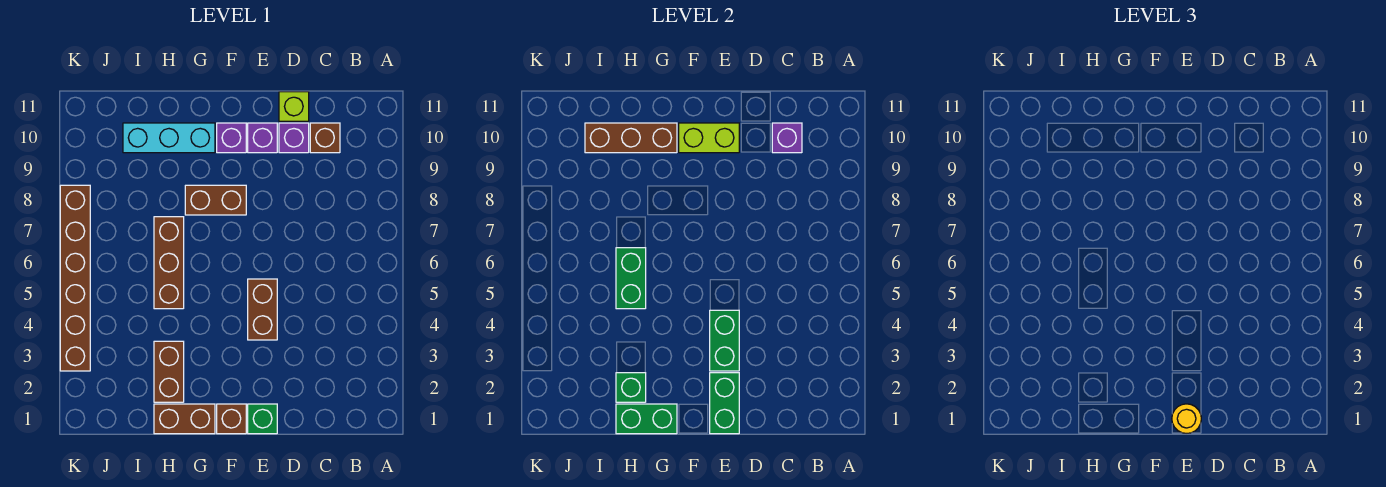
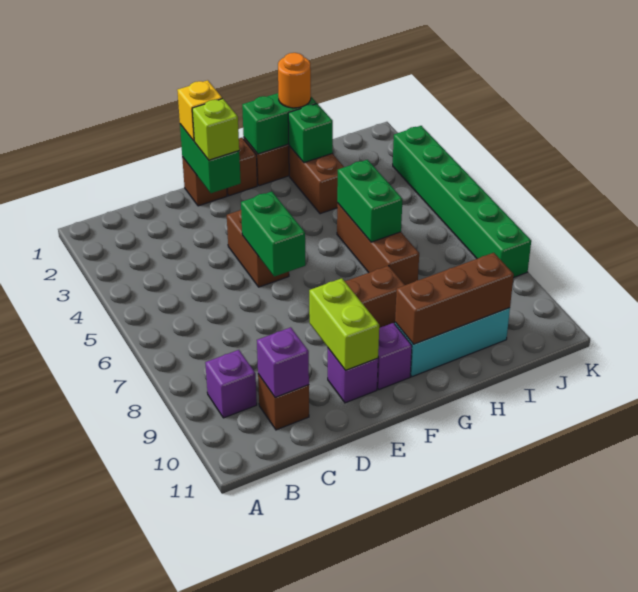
purple 1x1 brick [279,123,309,153] -> purple 1x1 brick moved to [205,350,257,418]
lime 1x1 brick [279,92,309,121] -> lime 1x1 brick moved to [192,99,239,160]
green 1x1 brick [248,404,277,434] -> brown 1x1 brick [182,157,227,206]
yellow 1x1 round brick [1172,404,1201,434] -> yellow 1x1 brick [177,80,222,141]
green 1x2 brick [710,310,739,371] -> green 1x2 brick moved to [241,192,305,277]
lime 1x2 brick [679,123,739,153] -> lime 1x2 brick turned to [309,278,379,371]
none -> orange 1x1 round brick [278,53,311,108]
brown 1x6 brick [60,185,90,371] -> green 1x6 brick [393,126,531,278]

